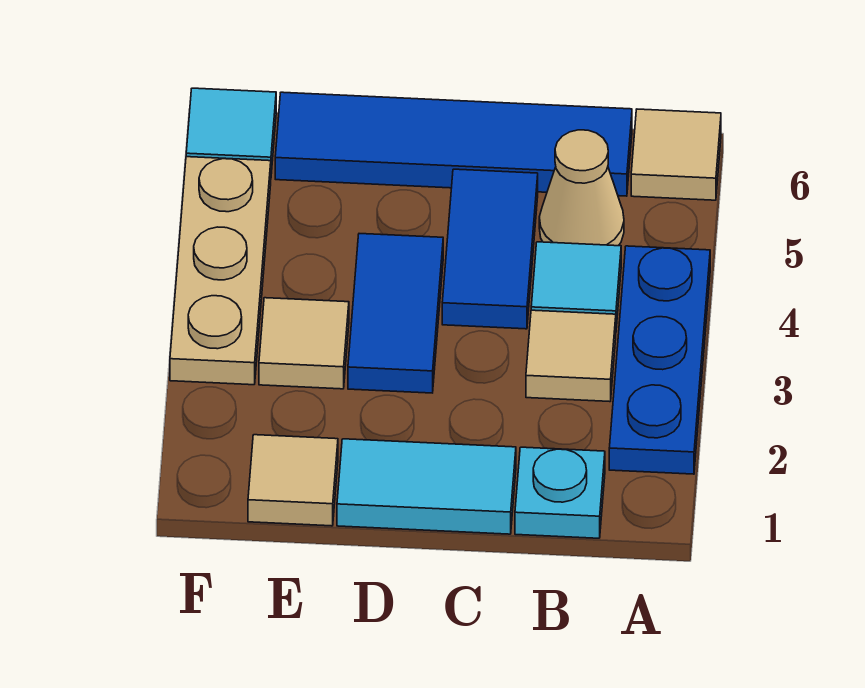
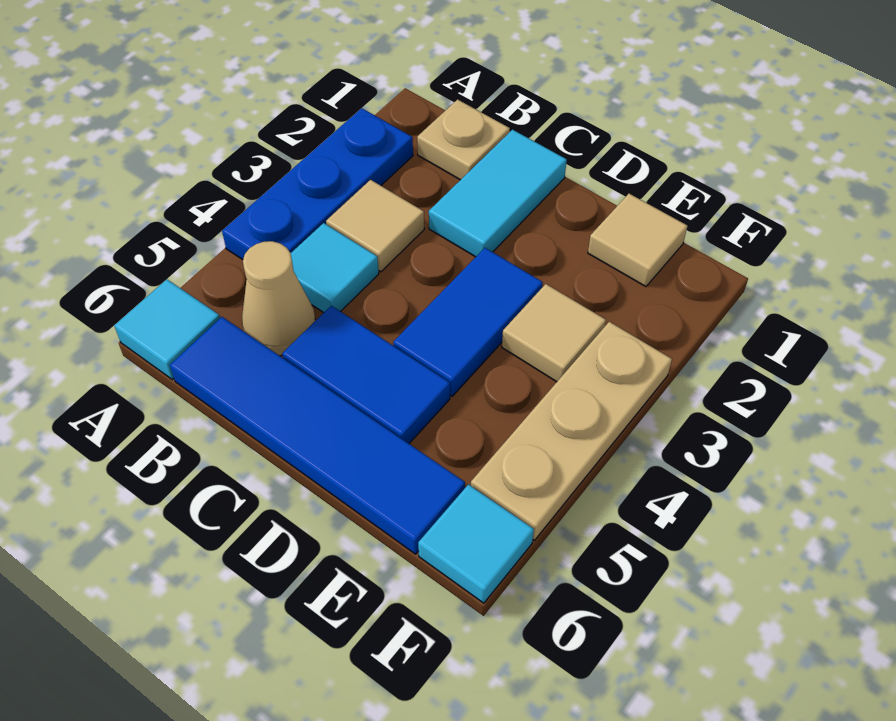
tan 1x1 tile [631,109,721,200] -> cyan 1x1 tile [114,279,220,380]
cyan 1x1 plate [515,447,605,538] -> tan 1x1 plate [417,99,510,180]
cyan 1x2 tile [337,439,516,534] -> cyan 1x2 tile turned to [429,130,567,257]
blue 1x2 tile [442,169,538,329] -> blue 1x2 tile turned to [282,306,450,444]

